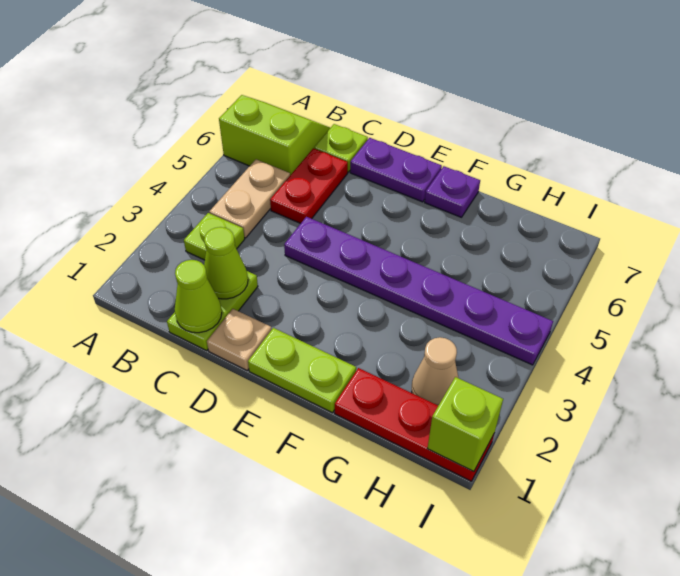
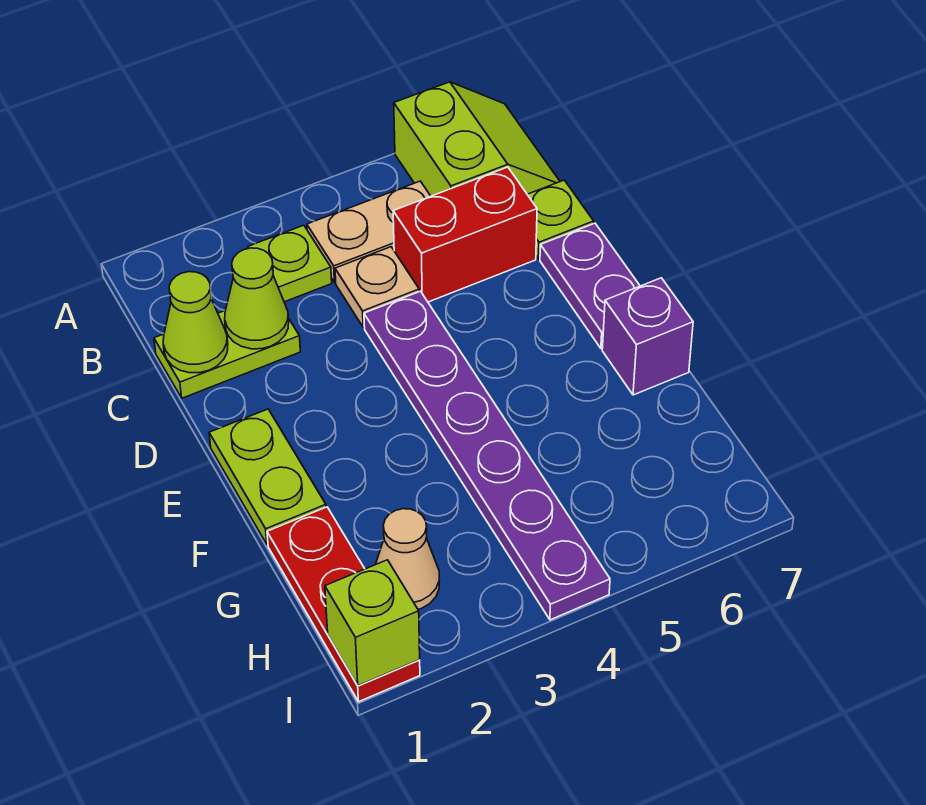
red 1x2 plate [270,148,348,223] -> red 1x2 brick [393,167,537,302]
tan 1x1 plate [207,309,272,370] -> tan 1x1 plate moved to [335,247,419,327]
purple 1x1 plate [425,166,480,217] -> purple 1x1 brick [602,278,693,395]

